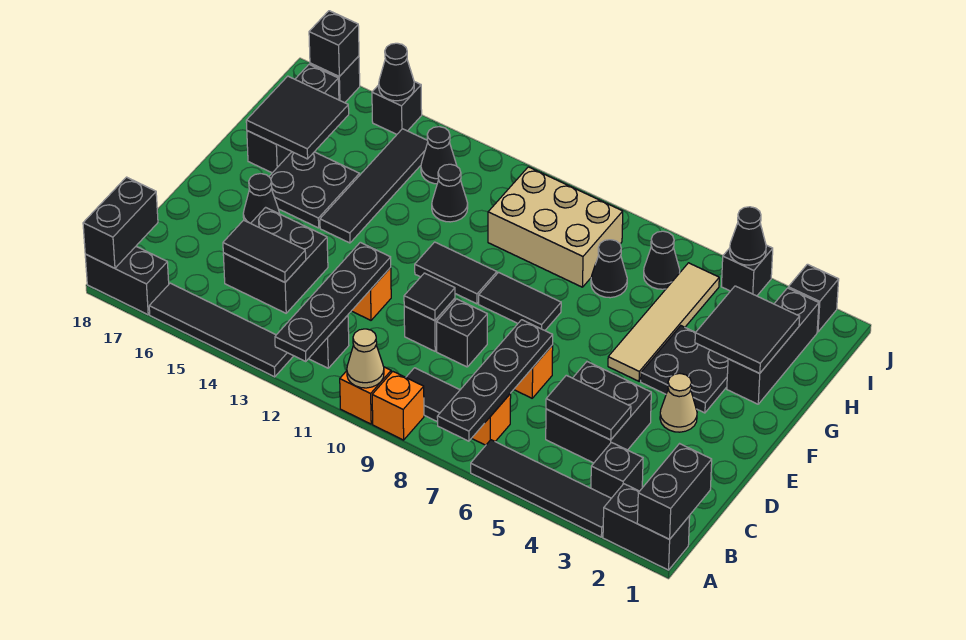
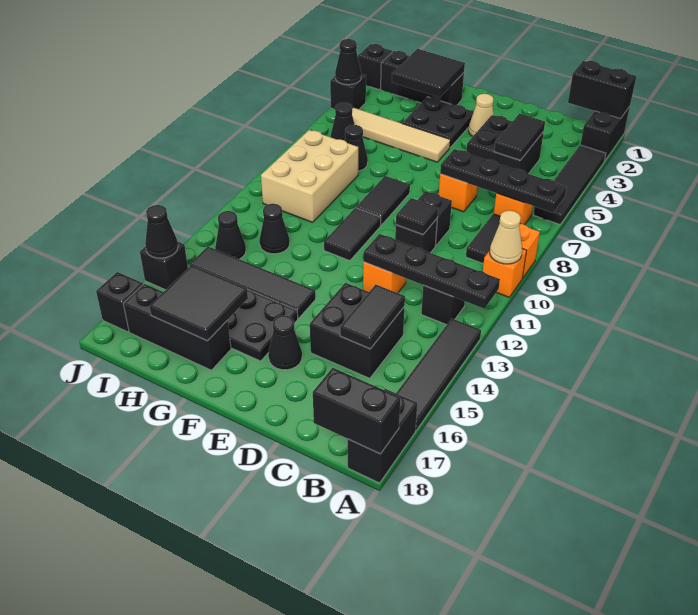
black 1x1 brick [591,443,643,498] -> none
black 1x1 brick [309,11,359,76] -> none

